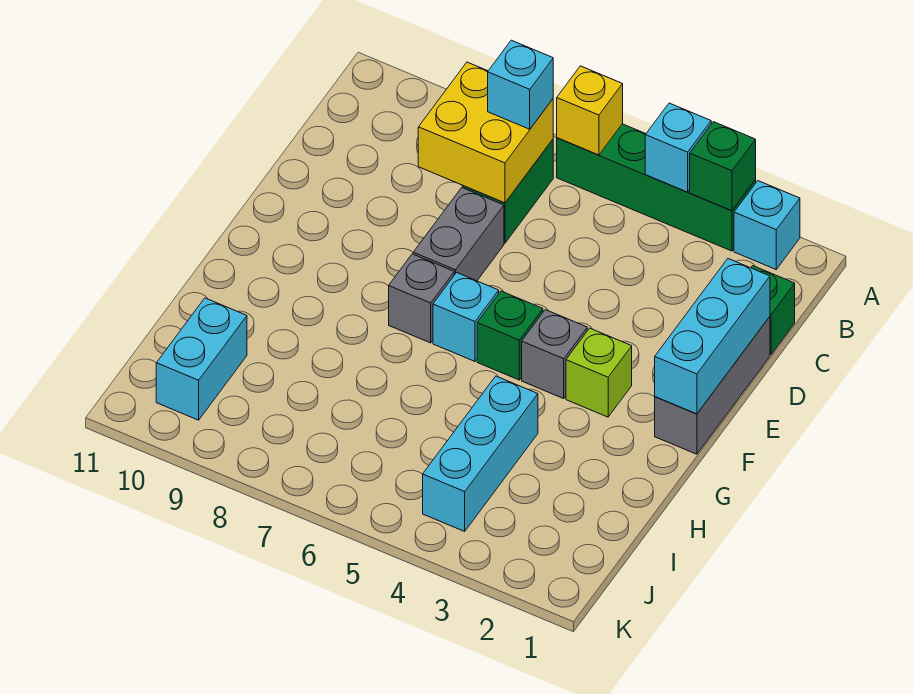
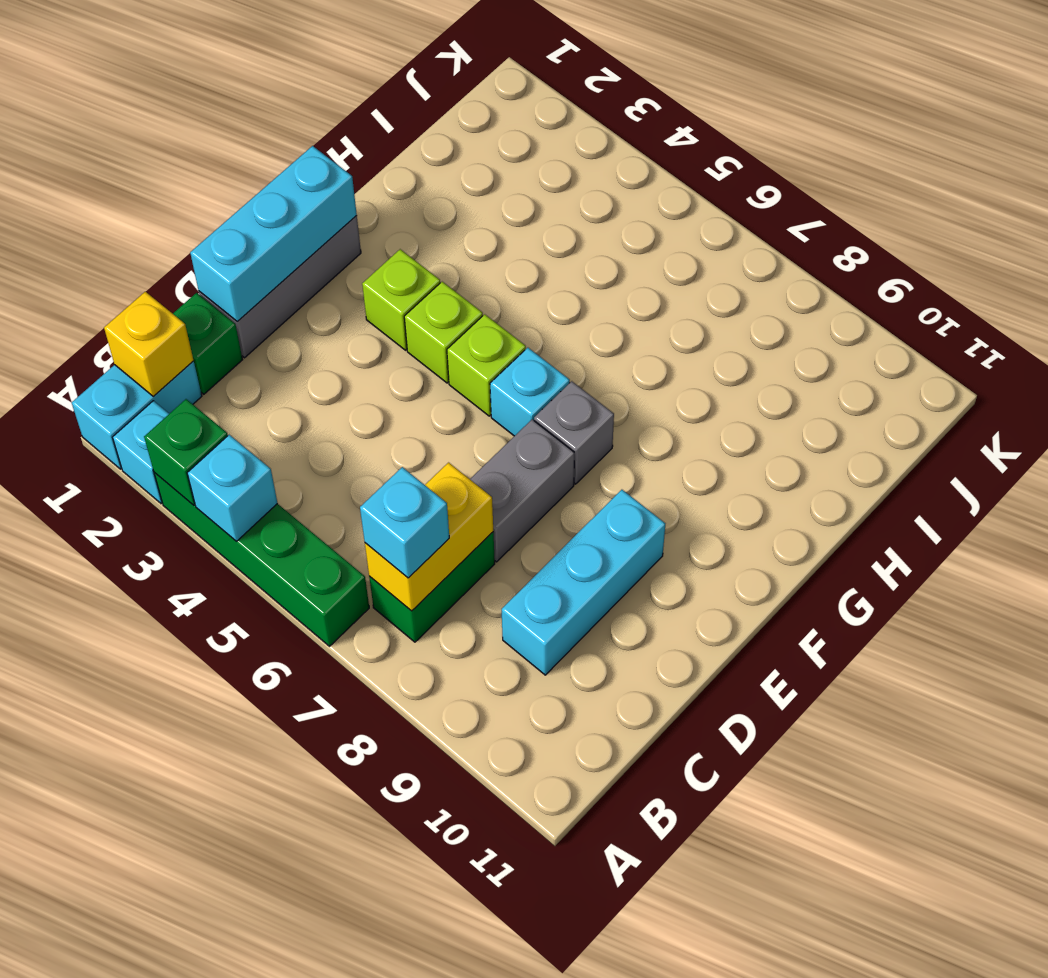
yellow 1x1 brick [557,66,623,155] -> yellow 1x1 brick moved to [104,292,194,397]
yellow 2x2 brick [418,62,553,203] -> yellow 1x2 brick [365,463,493,611]
grey 1x1 brick [522,310,587,398] -> lime 1x1 brick [404,282,483,383]
green 1x1 brick [477,291,543,380] -> lime 1x1 brick [447,314,526,416]
cyan 1x3 brick [423,376,538,531] -> cyan 1x3 brick moved to [502,490,665,675]
cyan 1x2 brick [156,298,247,420] -> cyan 1x2 brick moved to [72,361,202,469]

